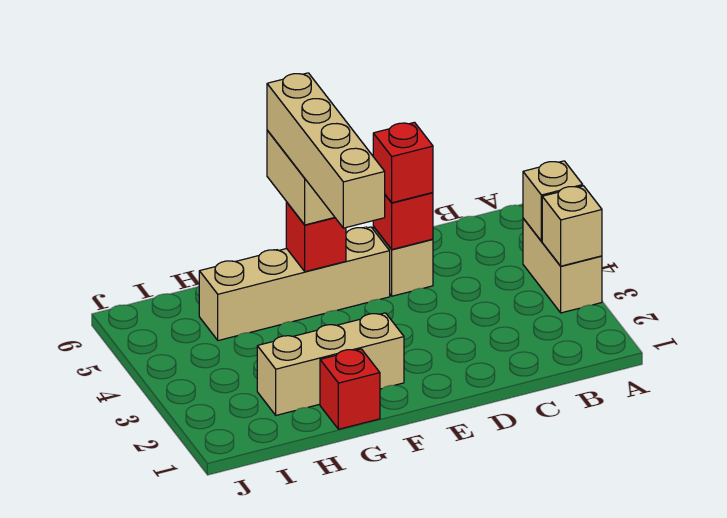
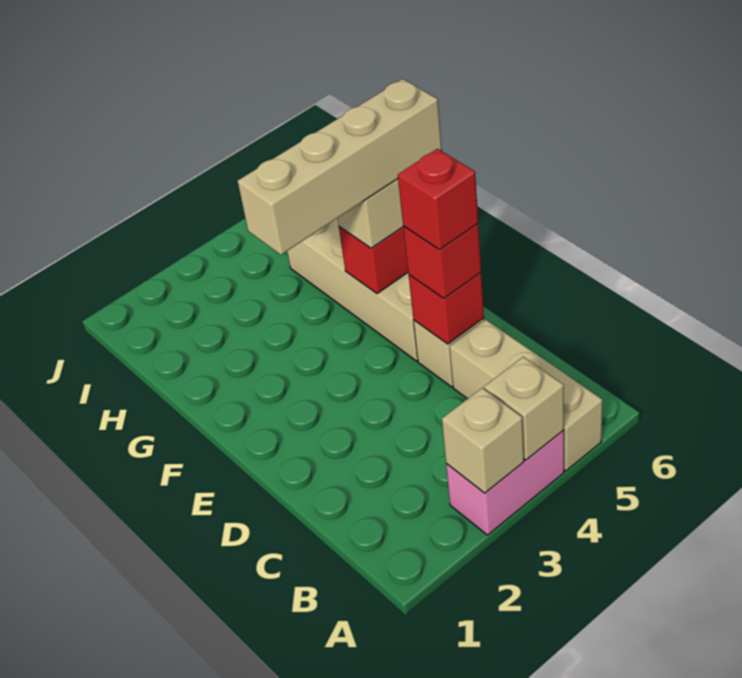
tan 1x2 brick [523,218,602,313] -> pink 1x2 brick [446,430,564,535]
tan 1x3 brick [257,313,404,415] -> tan 1x3 brick moved to [450,320,602,471]
red 1x1 brick [320,349,380,429] -> red 1x1 brick moved to [398,149,478,250]

